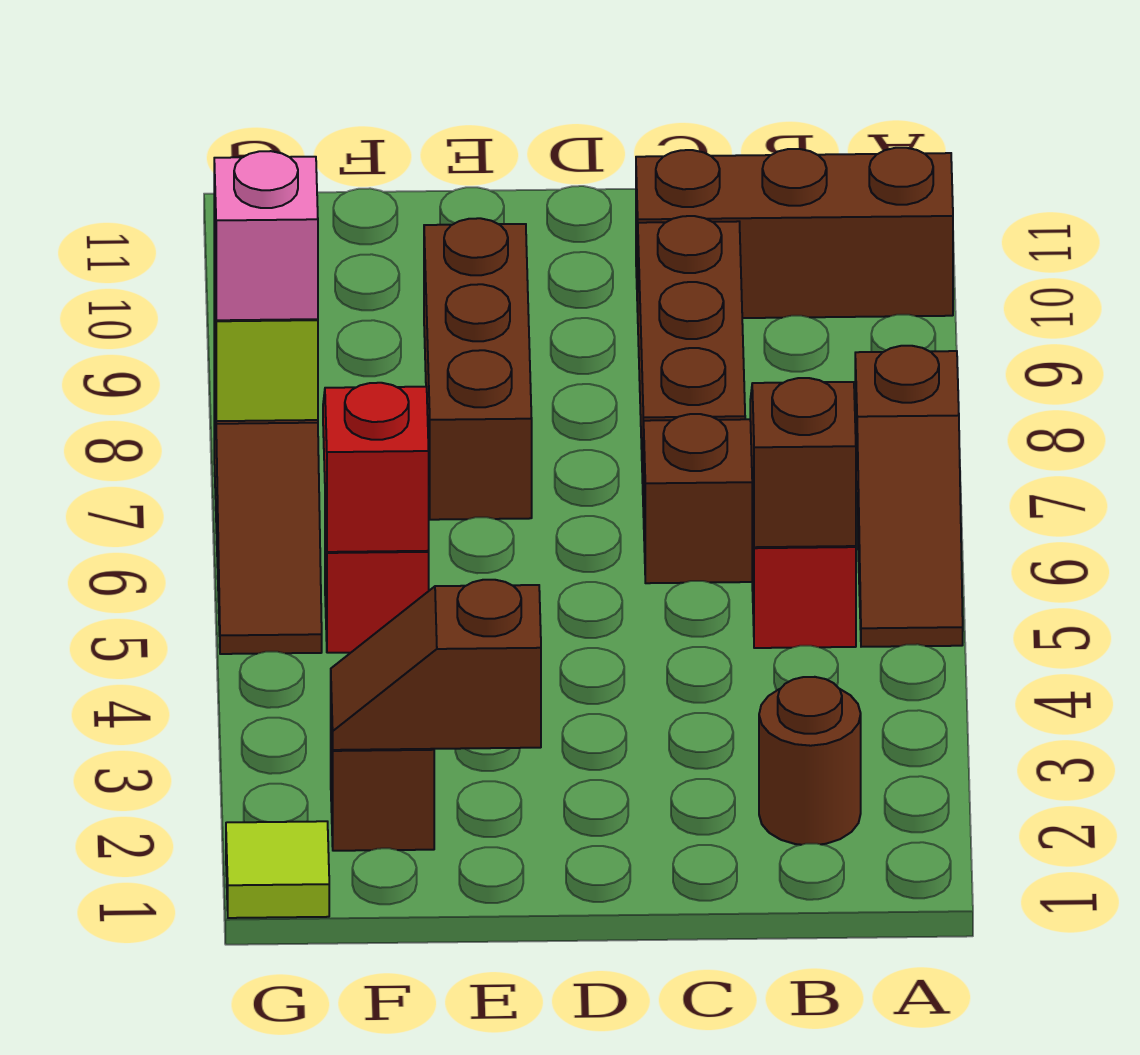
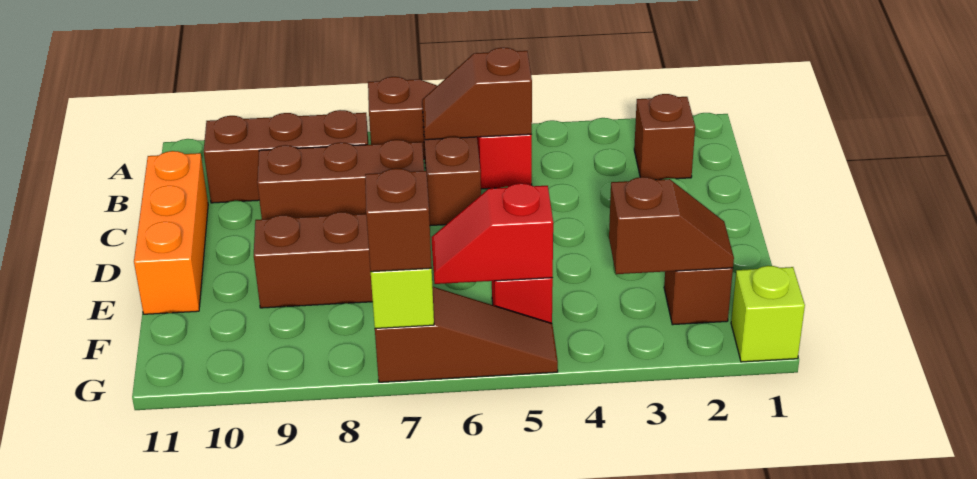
brown 1x3 brick [636,148,953,318] -> brown 1x3 brick turned to [204,110,368,203]
brown 1x1 round brick [759,677,861,845] -> brown 1x1 brick [634,94,695,180]
none -> orange 1x3 brick [134,151,208,314]
brown 1x2 slope [331,580,541,750] -> brown 1x2 slope turned to [609,177,734,274]
lime 1x1 tile [226,821,329,918] -> lime 1x1 brick [731,266,805,362]
pink 1x1 brick [214,151,318,320] -> brown 1x1 brick [365,168,432,272]

